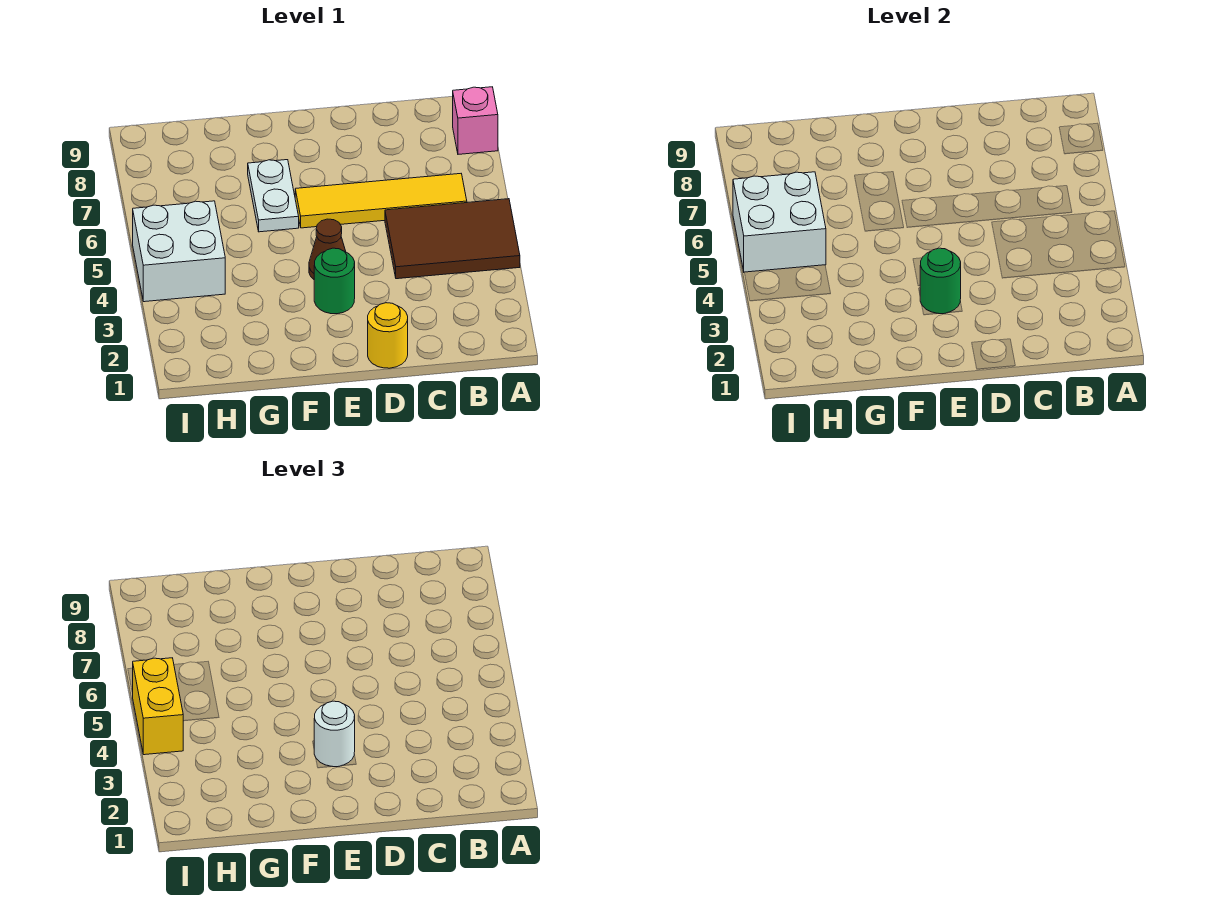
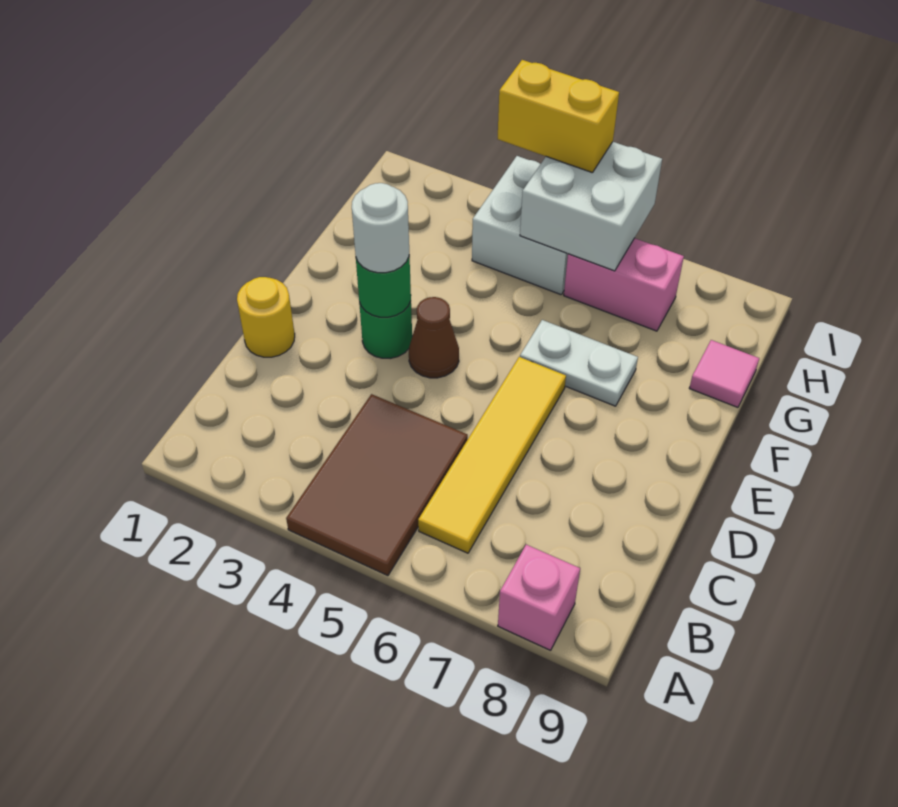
none -> pink 1x1 tile [689,340,759,407]
none -> pink 1x2 brick [564,238,684,331]

